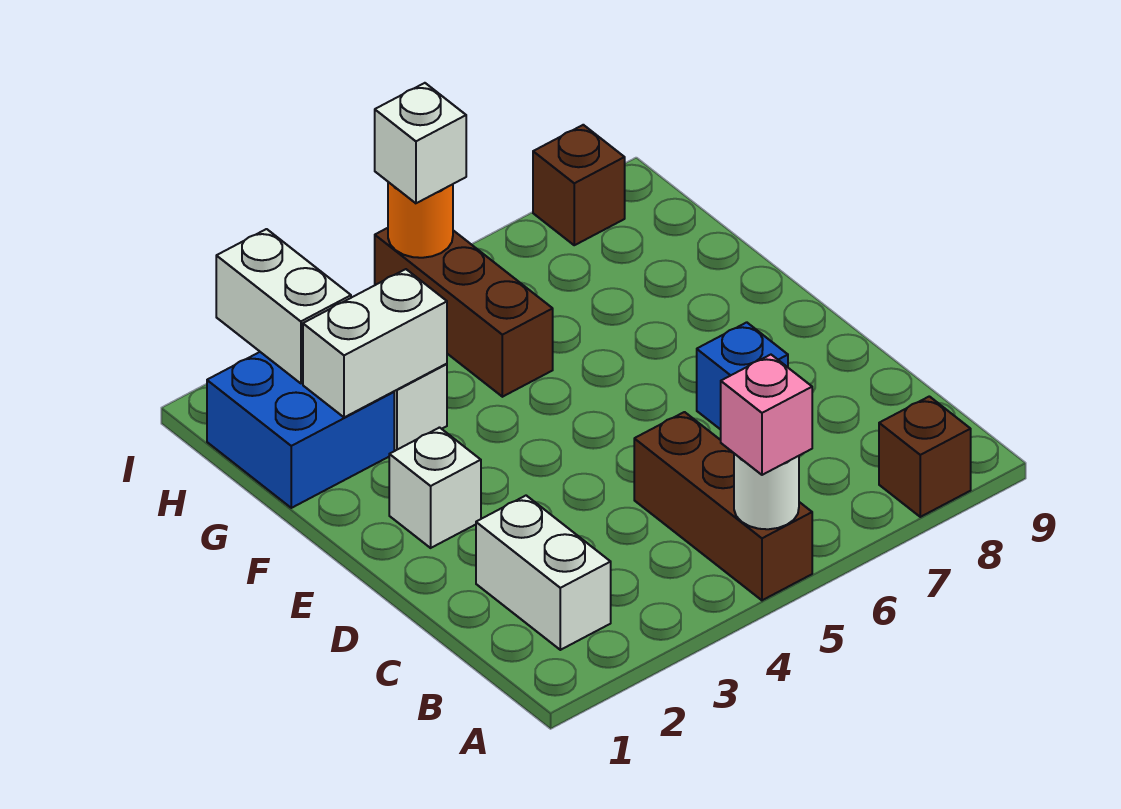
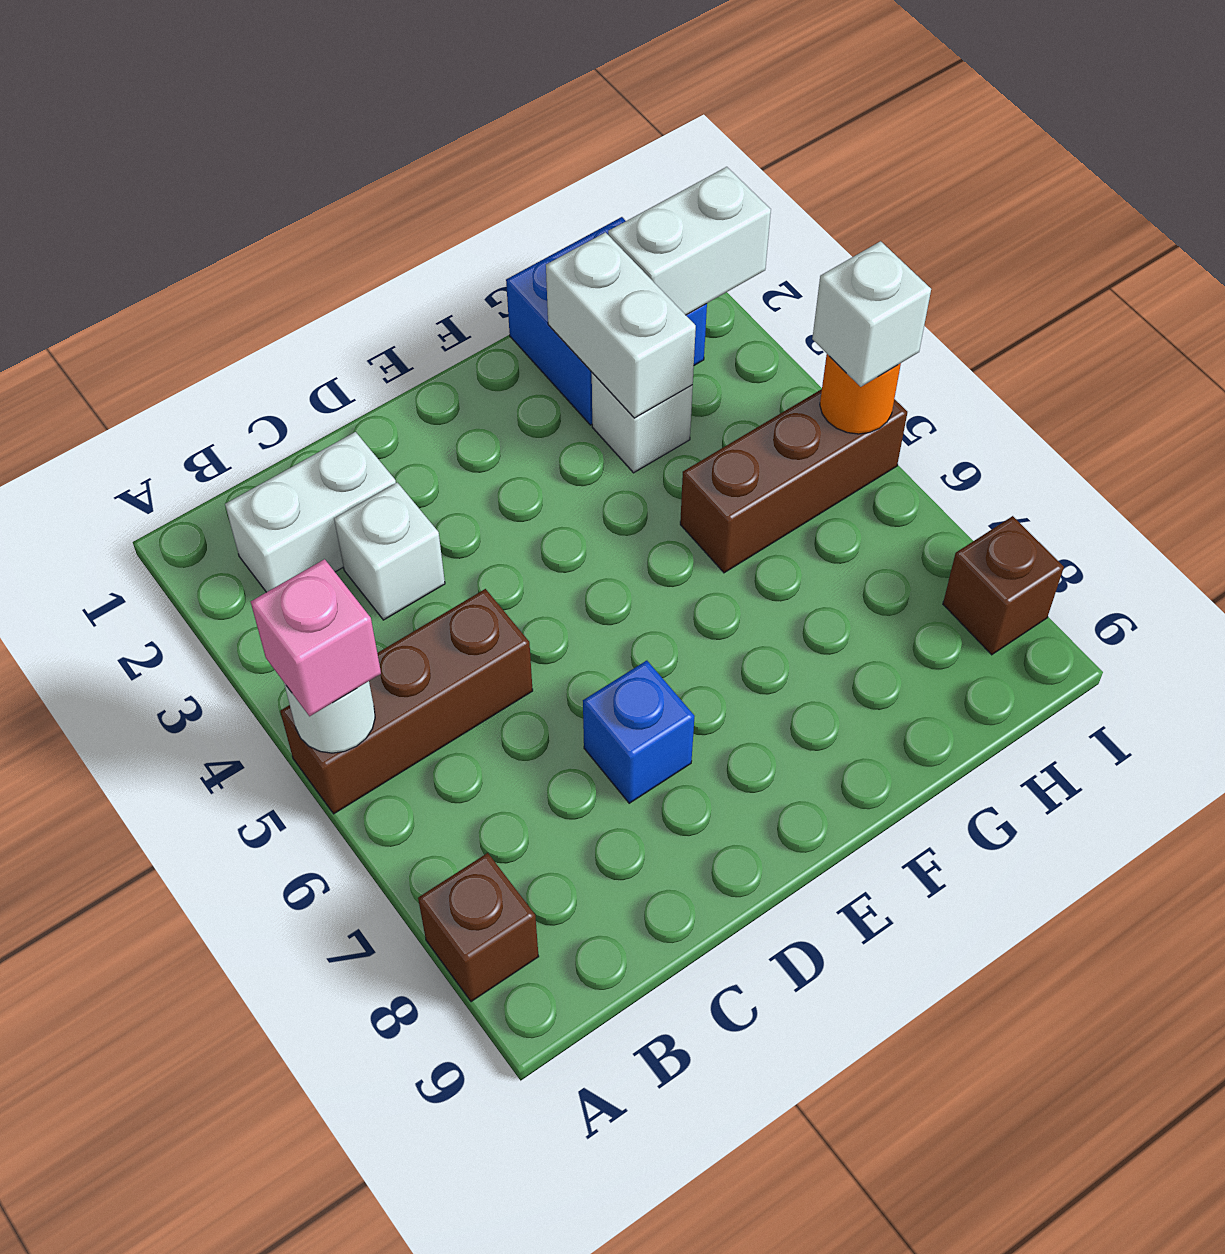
white 1x1 brick [389,428,481,548] -> white 1x1 brick moved to [334,483,445,620]

